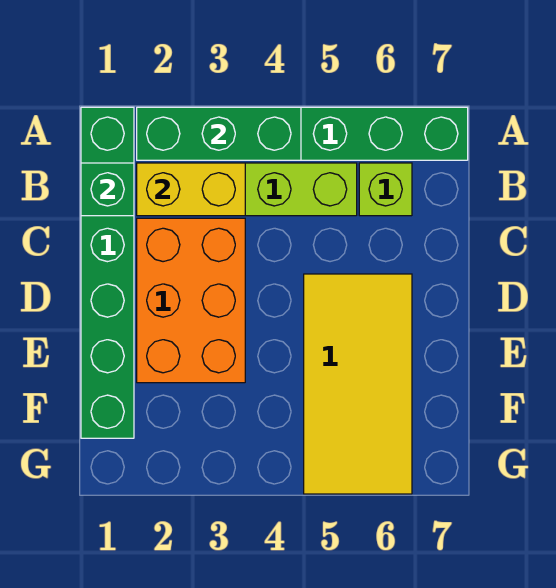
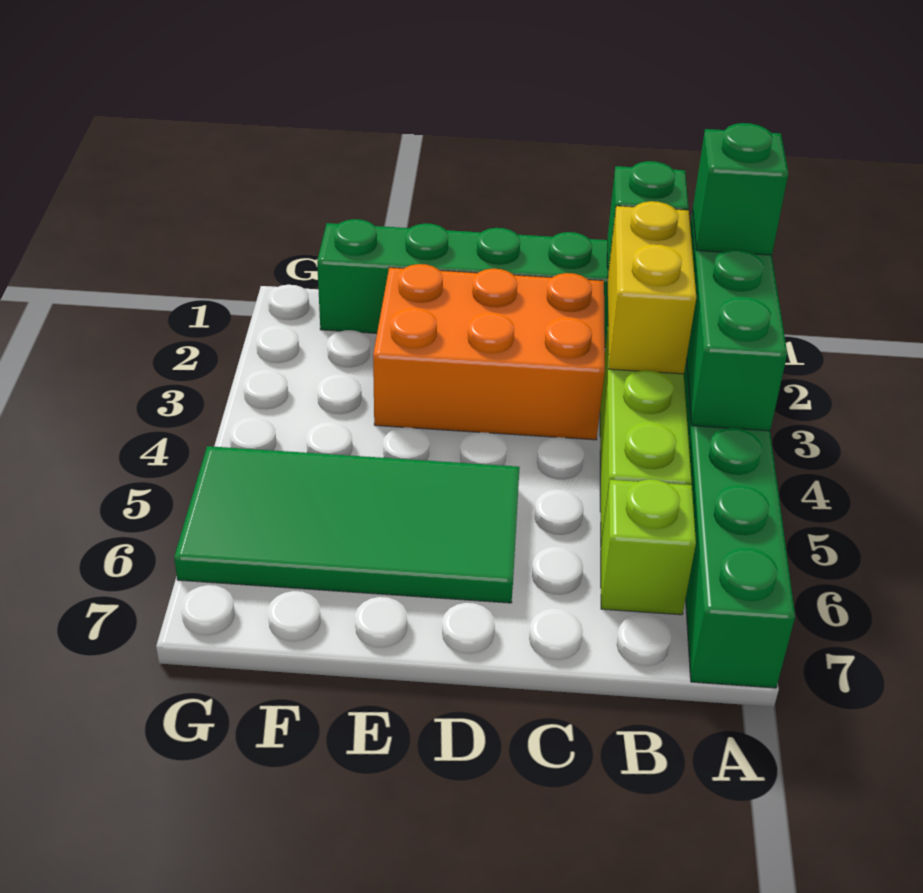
none -> green 1x1 brick [692,123,788,255]
yellow 2x4 tile [304,274,412,494] -> green 2x4 tile [174,446,520,603]

